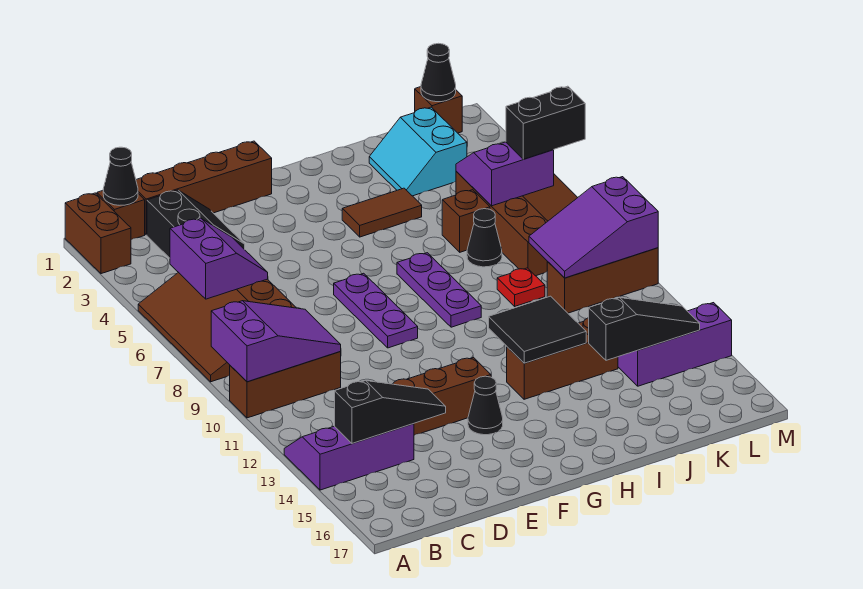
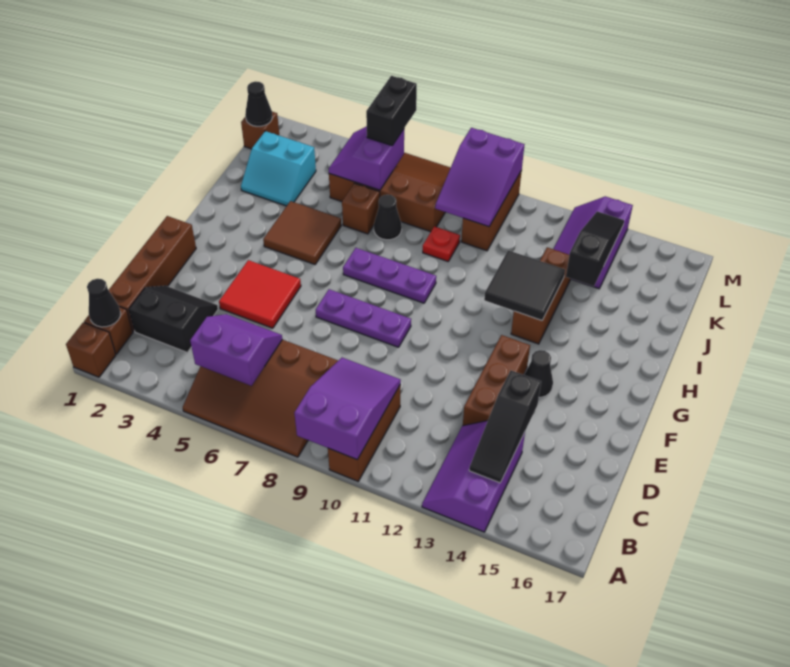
brown 1x2 brick [65,193,131,274] -> brown 1x1 brick [66,322,116,377]
black 1x3 slope [335,381,446,444] -> black 1x3 slope turned to [469,371,541,483]
none -> red 2x2 tile [219,260,301,328]
brown 1x2 tile [342,188,422,237] -> brown 2x2 tile [263,201,341,264]

